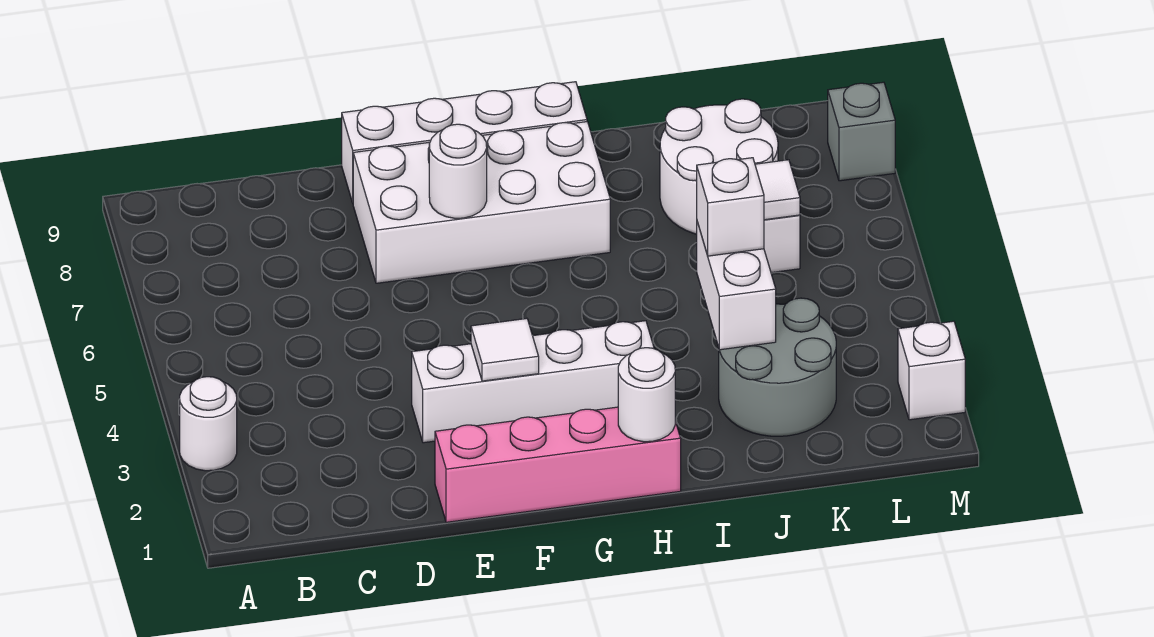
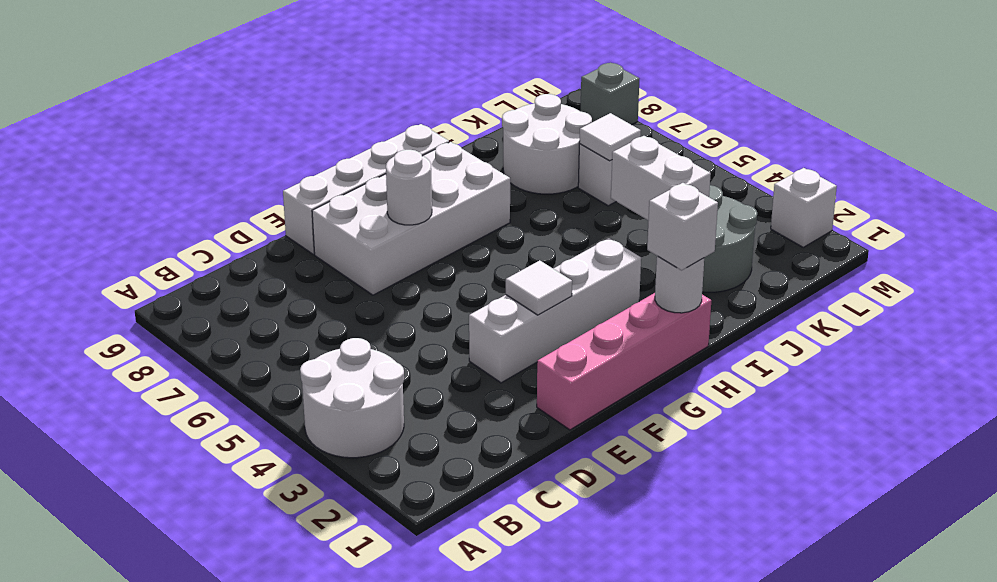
white 1x1 round brick [180,377,237,471] -> white 2x2 round brick [300,338,404,458]
white 1x1 brick [697,158,764,256] -> white 1x1 brick moved to [647,183,718,270]

